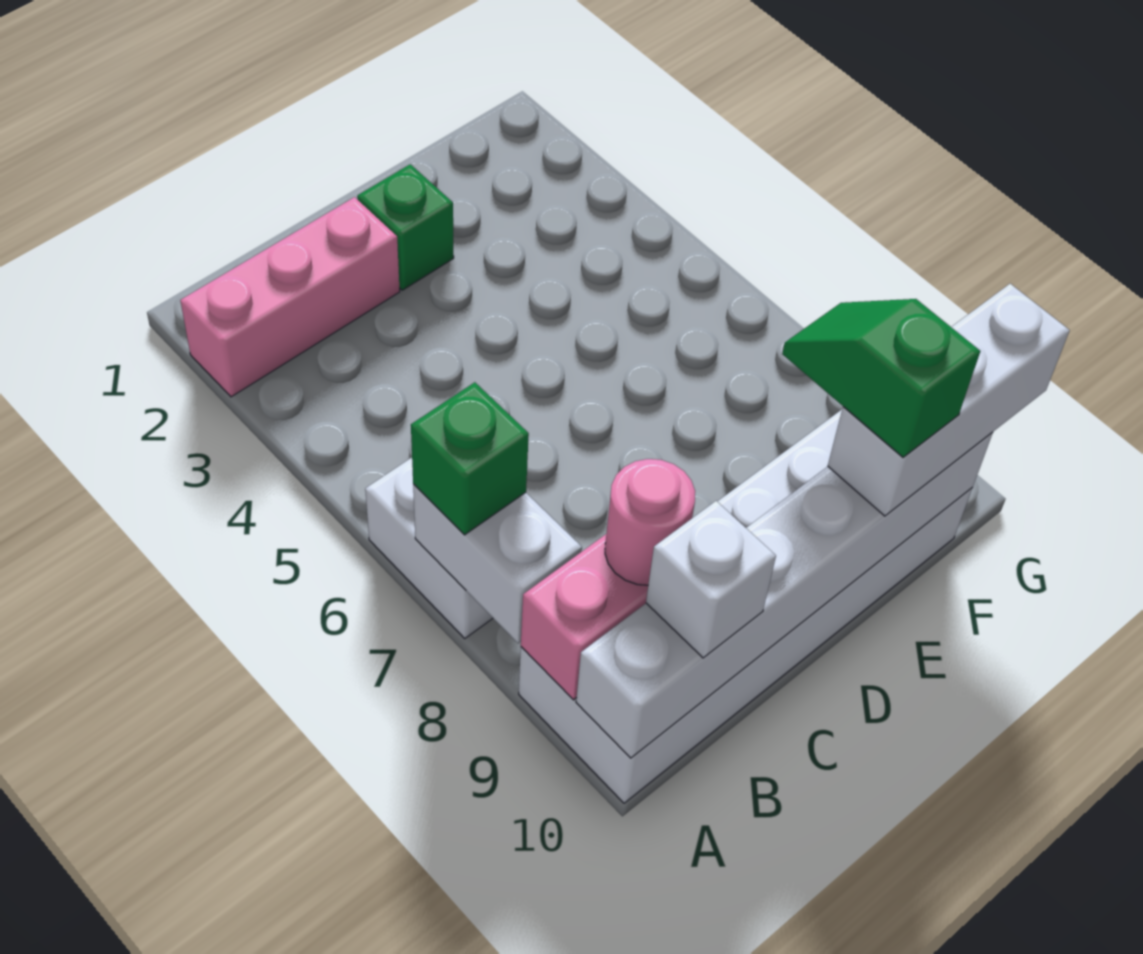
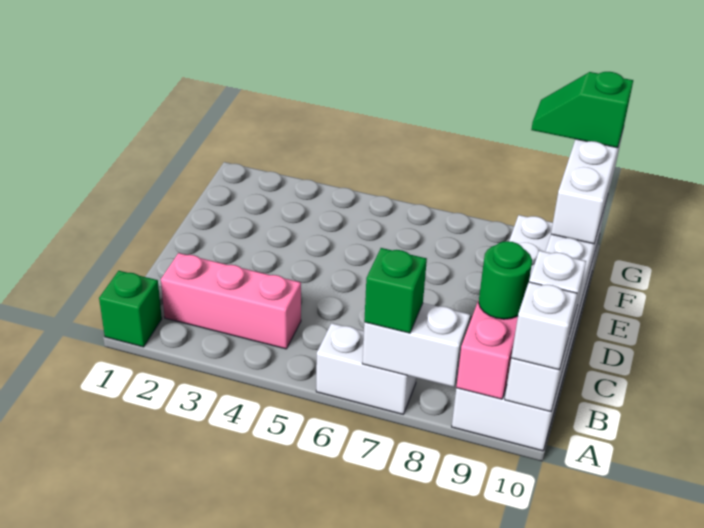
pink 1x3 brick [180,197,400,397] -> pink 1x3 brick turned to [161,253,301,349]
none -> white 1x1 brick [511,282,577,370]
pink 1x1 round brick [605,459,695,585] -> green 1x1 round brick [479,241,532,319]
green 1x1 brick [357,164,454,290] -> green 1x1 brick moved to [99,271,162,347]
green 1x2 slope [782,299,980,457] -> green 1x2 slope moved to [531,72,633,148]

